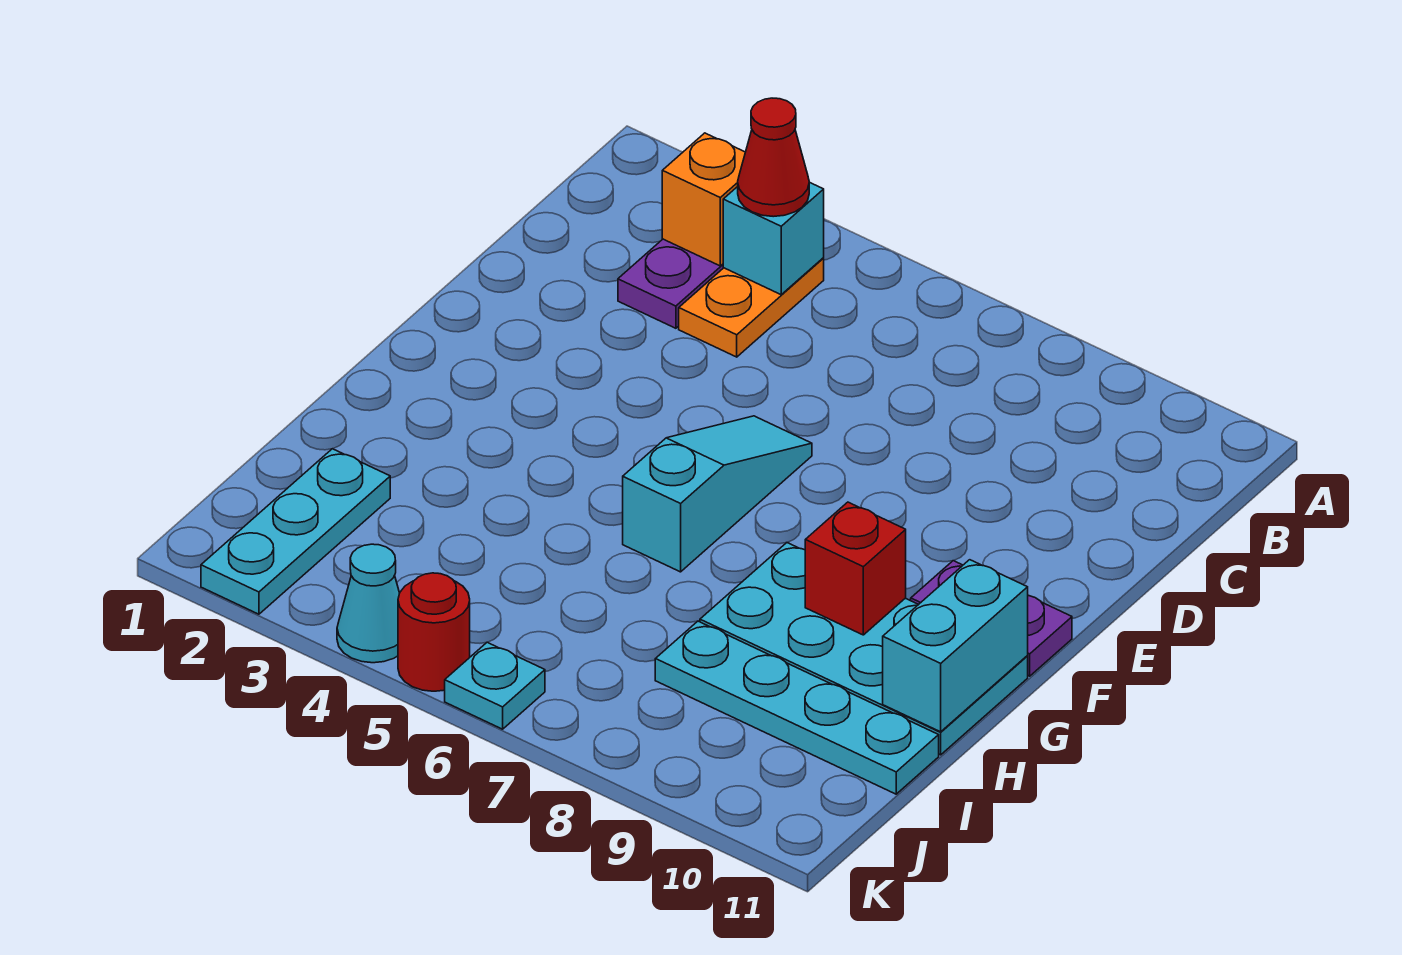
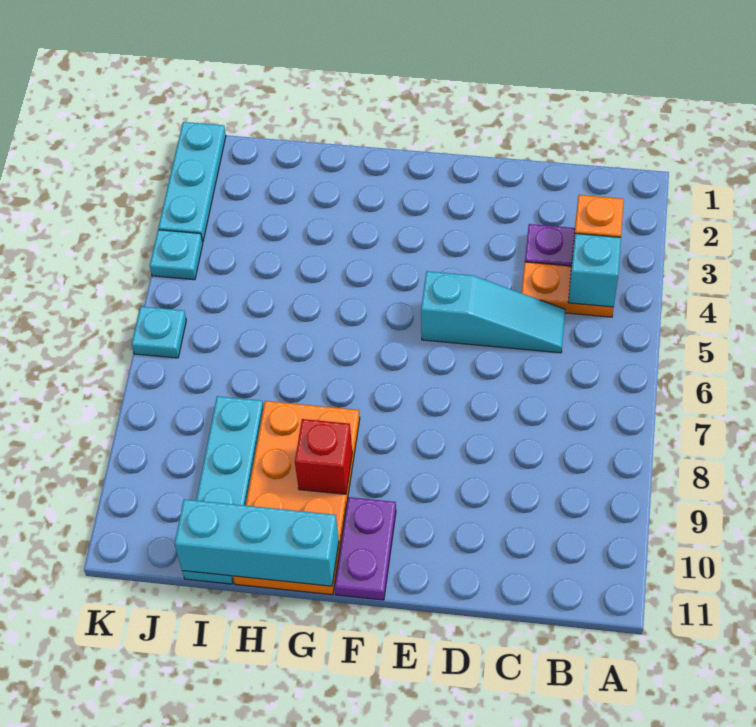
red 1x1 cone [738,98,809,217] -> none
cyan 1x3 slope [623,416,812,572] -> cyan 1x3 slope moved to [421,271,565,353]
cyan 2x4 plate [700,543,1028,755] -> orange 2x4 plate [233,401,360,595]
cyan 1x2 brick [883,560,1028,732] -> cyan 1x3 brick [175,499,339,586]
cyan 1x3 plate [201,449,390,614] -> cyan 1x3 plate turned to [158,122,226,242]
cyan 1x1 cone [337,544,400,663] -> cyan 1x1 plate [150,230,203,280]
red 1x1 round brick [398,573,470,691] -> none

